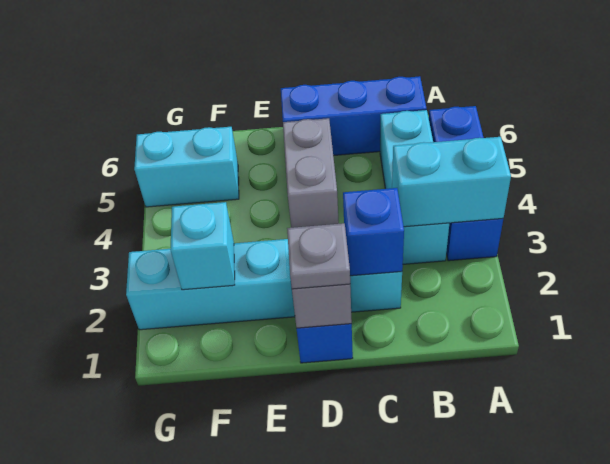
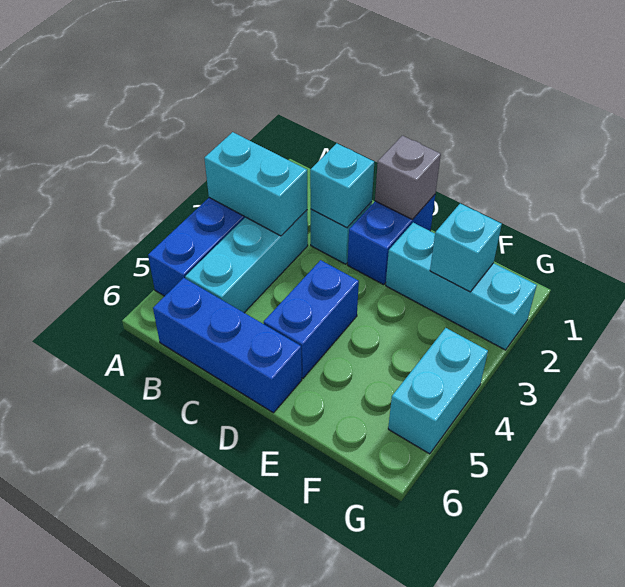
blue 1x1 brick [343,188,404,276] -> cyan 1x1 brick [310,143,374,228]
grey 1x1 plate [287,223,350,289] -> none
grey 1x2 brick [283,118,339,228] -> blue 1x2 brick [264,260,359,378]
cyan 1x2 brick [134,127,239,207] -> cyan 1x2 brick turned to [388,328,488,454]

